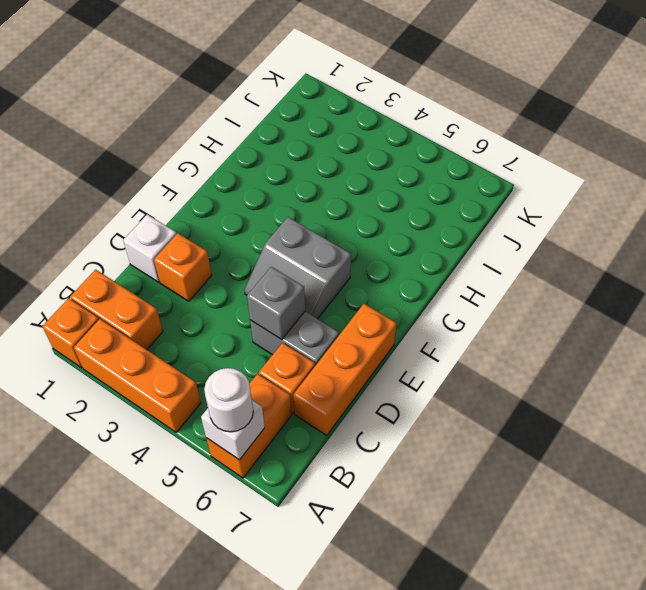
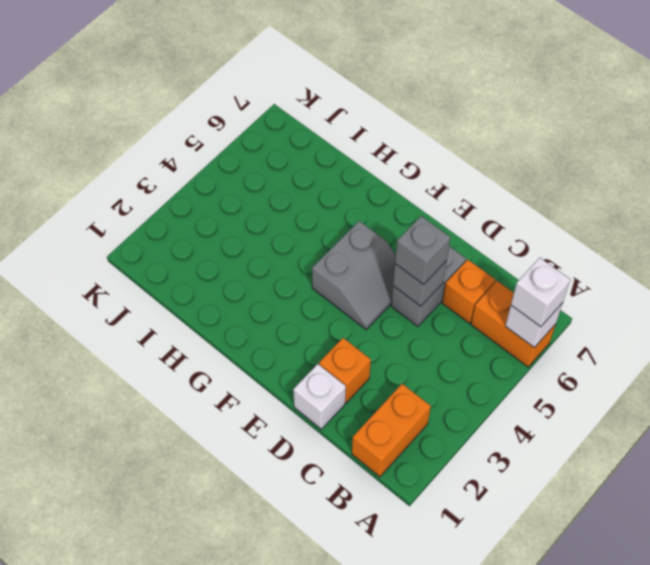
orange 1x1 brick [42,298,99,368] -> none
orange 1x3 brick [74,319,201,432] -> none
white 1x1 round brick [204,368,253,432] -> white 1x1 brick [511,258,570,327]
orange 1x3 brick [293,304,397,435] -> none
none -> grey 1x1 brick [395,216,450,285]

